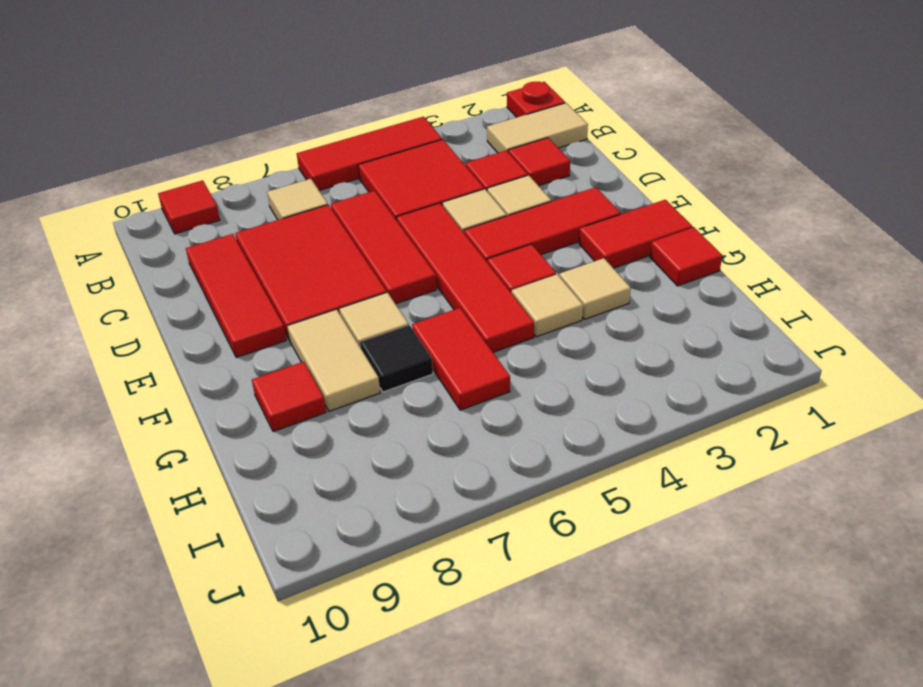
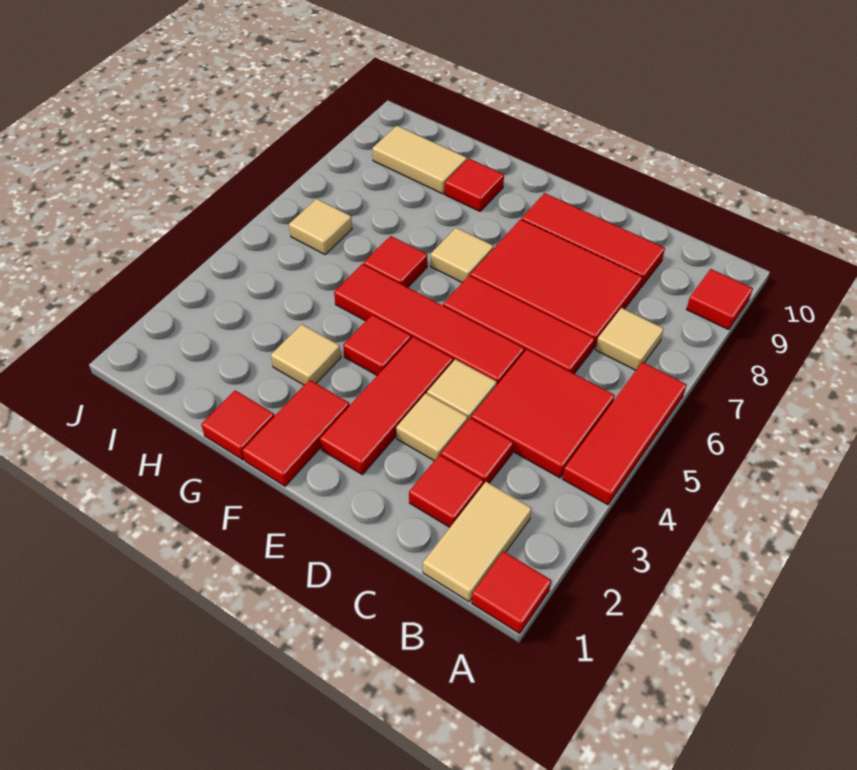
red 1x1 plate [507,82,565,117] -> red 1x1 tile [472,551,551,634]
tan 1x2 tile [287,309,380,411] -> tan 1x2 tile moved to [372,126,467,194]
tan 1x1 tile [512,274,583,337] -> tan 1x1 tile moved to [289,199,352,254]
red 1x2 tile [412,308,510,410] -> red 1x1 tile [364,236,427,287]
black 1x1 tile [360,325,433,392] -> none

